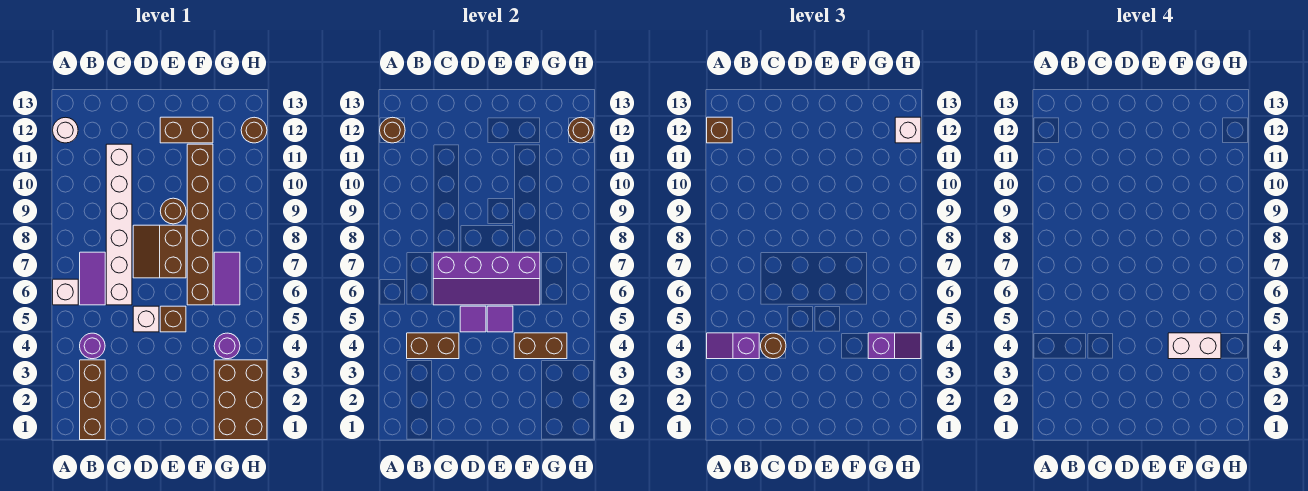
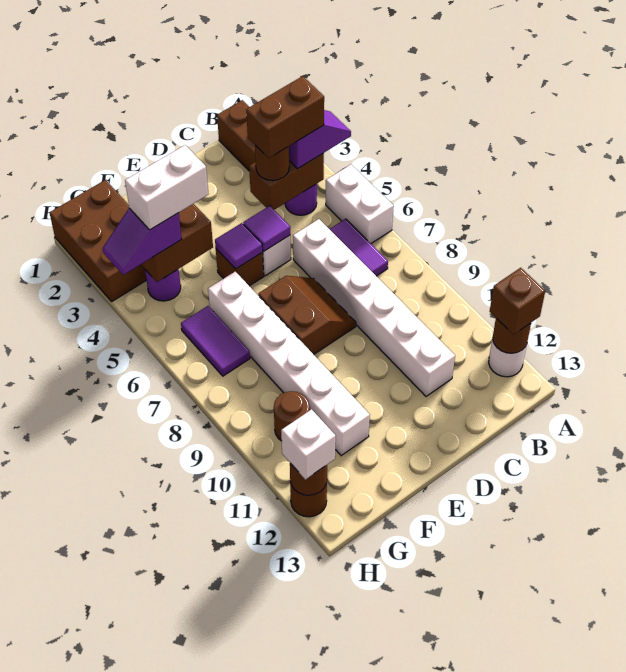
white 1x1 brick [53,279,78,305] -> white 1x2 brick [326,165,394,243]
purple 2x4 slope [433,252,540,305] -> none
brown 1x1 round brick [160,198,186,224] -> brown 1x1 round brick moved to [274,391,310,441]
brown 1x2 brick [160,117,213,143] -> brown 1x2 brick moved to [246,76,324,158]
brown 1x6 brick [187,144,213,305] -> white 1x6 brick [208,272,370,456]

